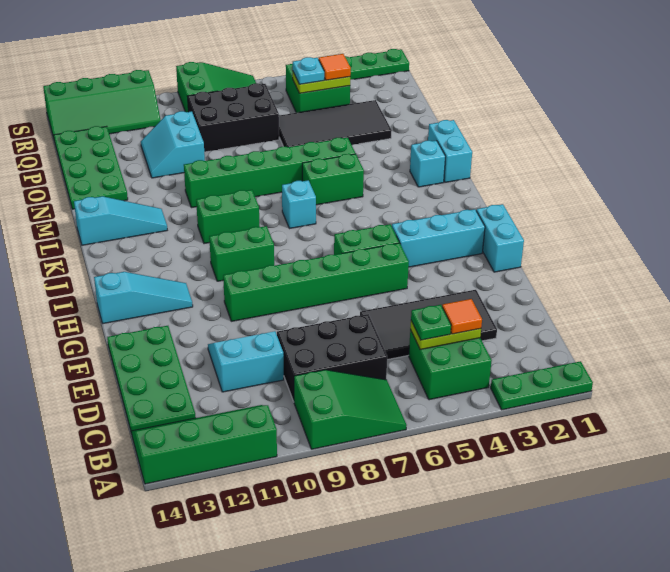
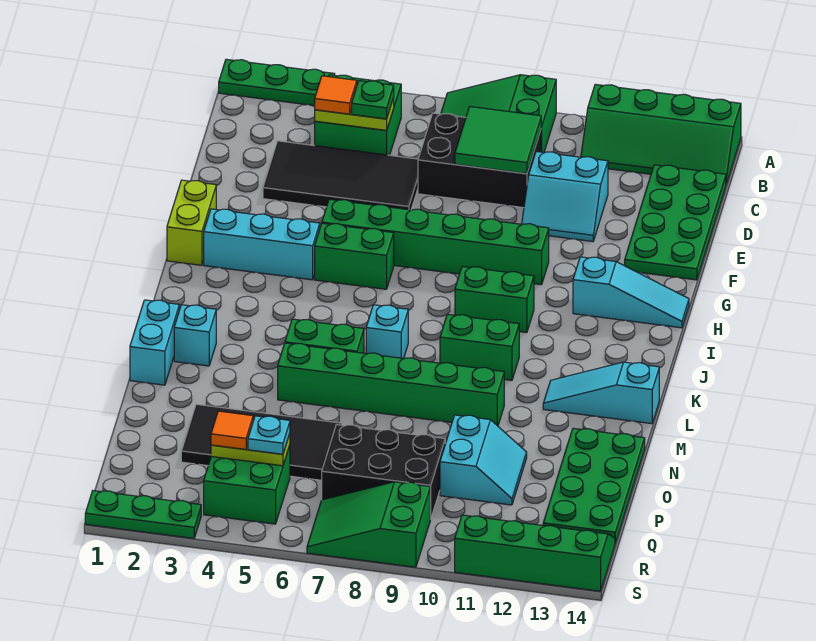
none -> green 2x2 tile [455,107,541,174]
cyan 1x2 brick [476,204,524,272] -> lime 1x2 brick [167,180,216,265]
cyan 1x3 slope [94,272,193,324] -> cyan 1x3 slope turned to [573,257,689,328]

